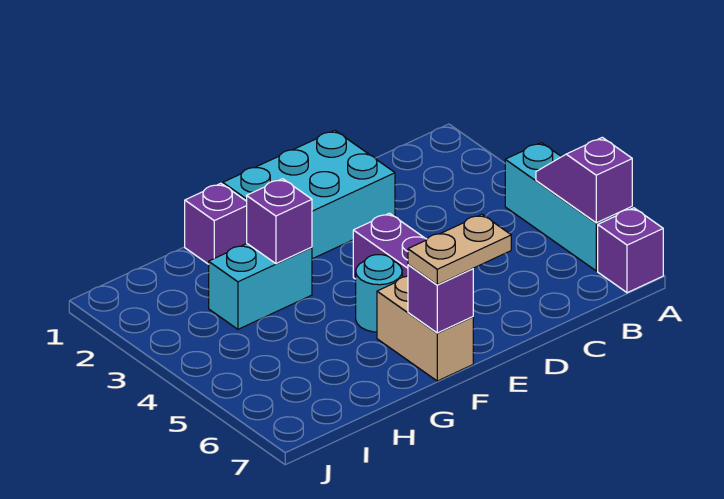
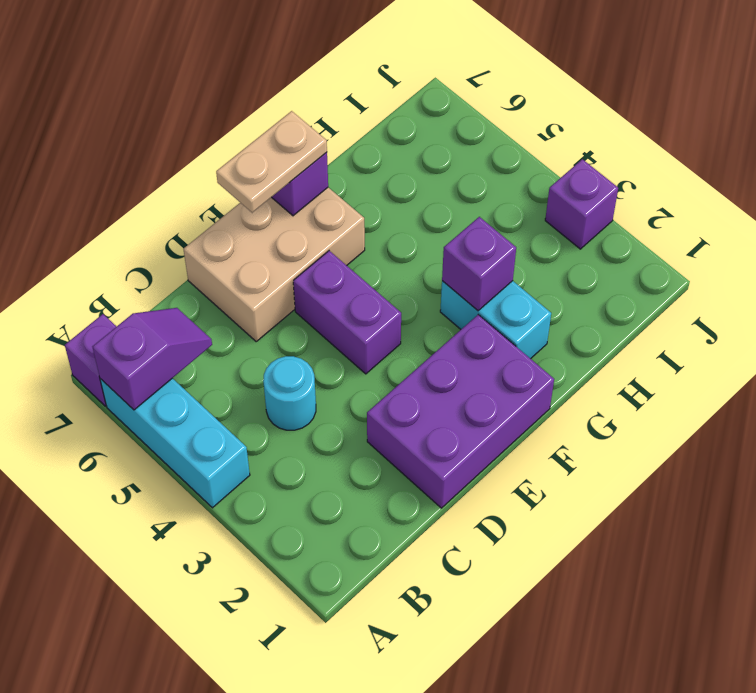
purple 1x2 slope [536,137,632,223] -> purple 1x2 slope turned to [92,308,212,410]
cyan 2x3 brick [223,130,395,259] -> purple 2x3 brick [367,315,554,508]
cyan 1x1 round brick [356,255,402,332] -> cyan 1x1 round brick moved to [263,356,316,430]
tan 1x2 brick [377,276,473,381] -> tan 2x3 brick [184,187,365,341]
purple 1x1 brick [185,183,247,264] -> purple 1x1 brick moved to [545,159,618,249]
cyan 1x2 brick [209,244,312,329] -> cyan 1x2 brick turned to [440,281,551,359]

